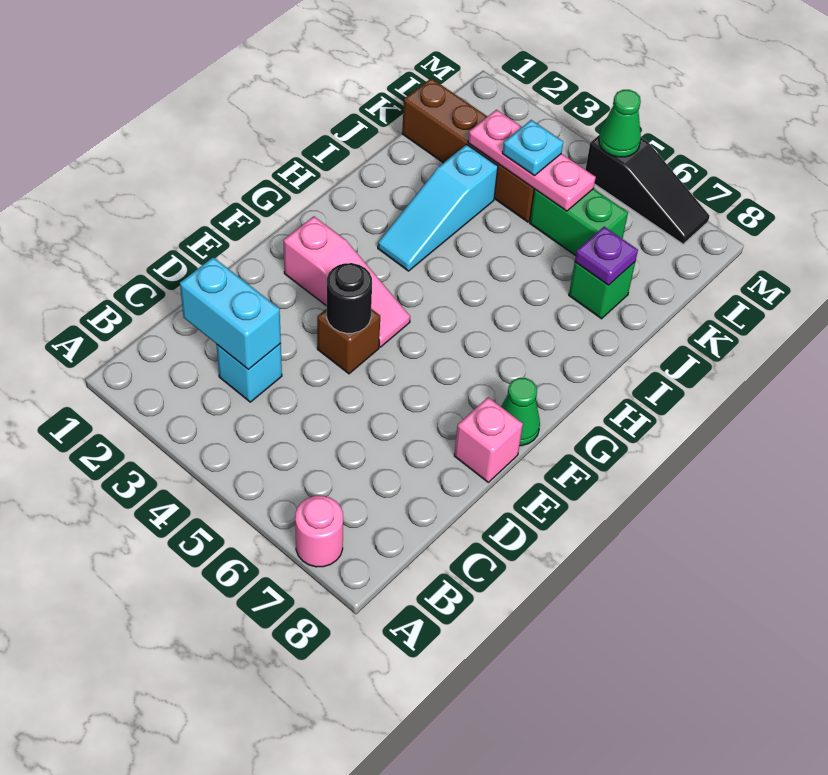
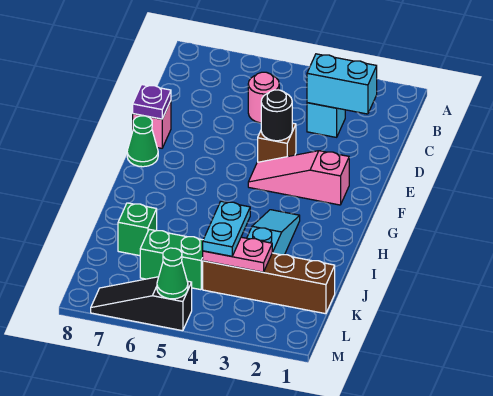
pink 1x1 round brick [295,496,343,567] -> pink 1x1 round brick moved to [248,72,279,123]
purple 1x1 plate [575,227,638,285] -> purple 1x1 plate moved to [133,84,171,119]
pink 1x3 plate [468,110,596,211] -> pink 1x2 plate [203,237,272,272]
cyan 1x1 plate [502,120,563,176] -> cyan 1x2 plate [203,201,250,256]

